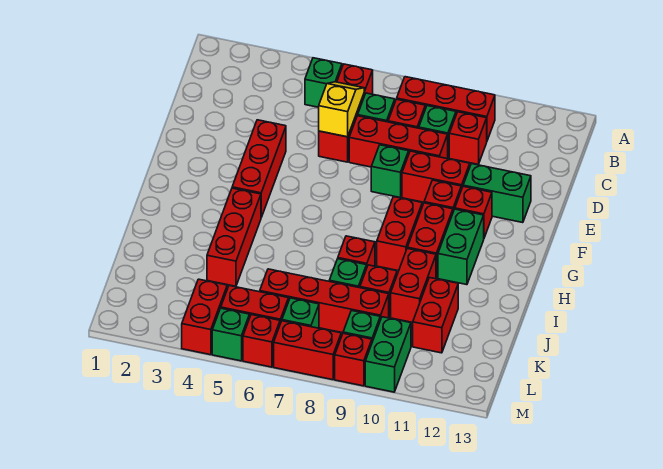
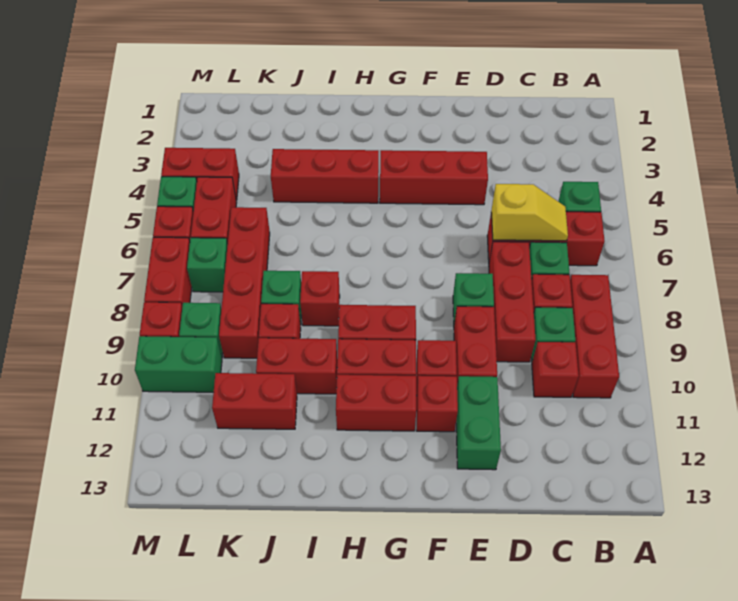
green 1x2 brick [438,209,484,285] -> red 1x2 brick [336,375,416,431]

